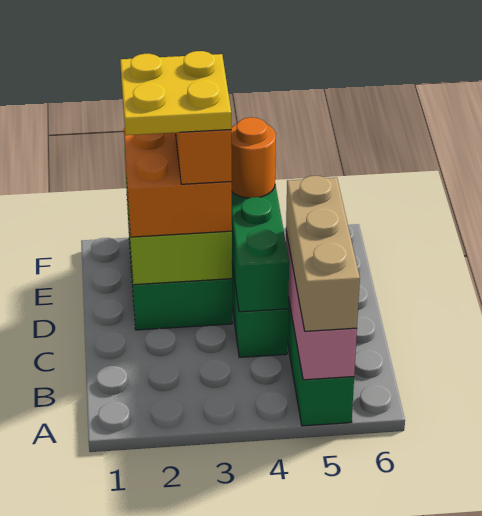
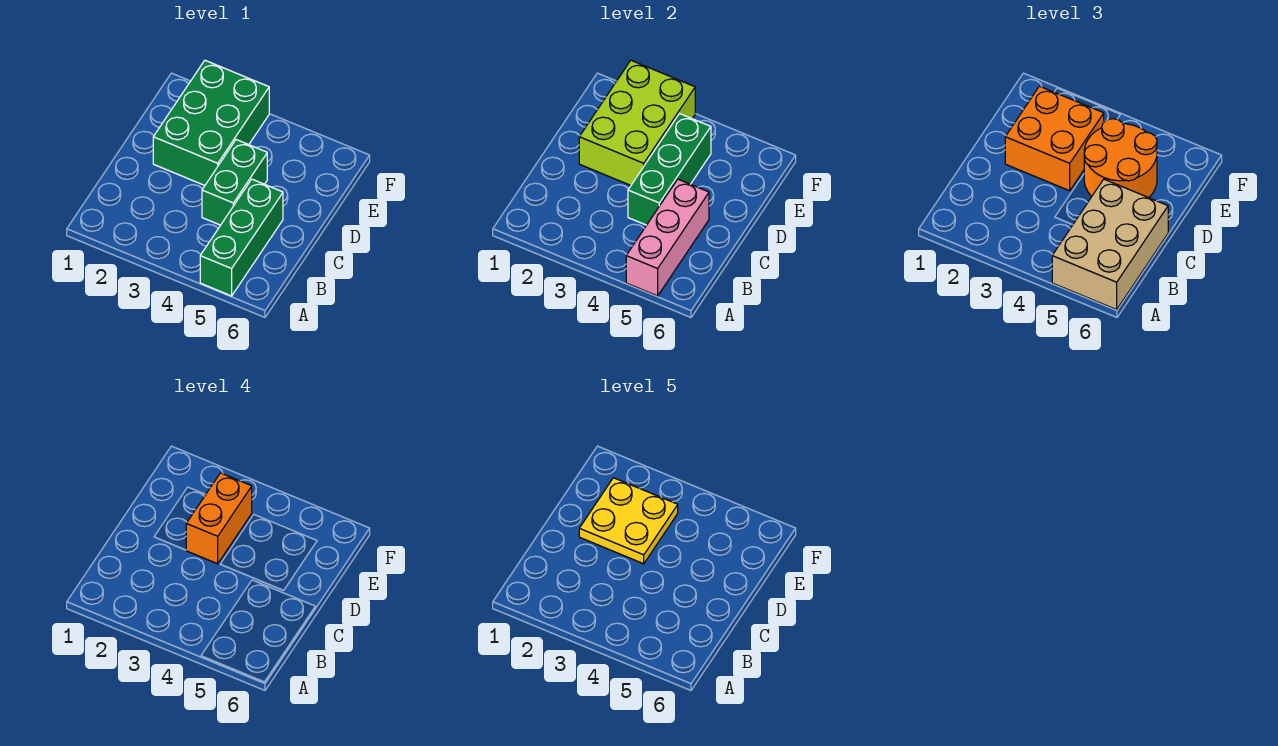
tan 1x3 brick [286,176,360,331] -> tan 2x3 brick [1052,179,1168,310]
orange 1x1 round brick [231,117,276,198] -> orange 2x2 round brick [1084,119,1157,198]

